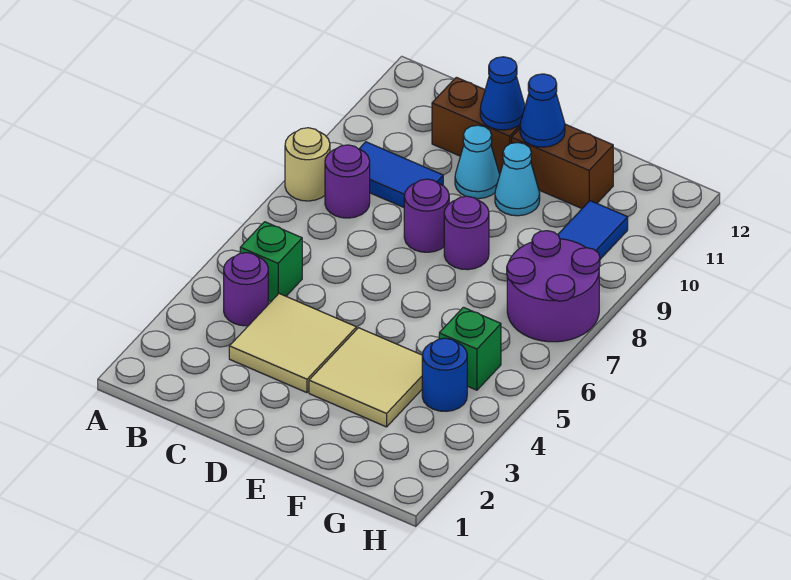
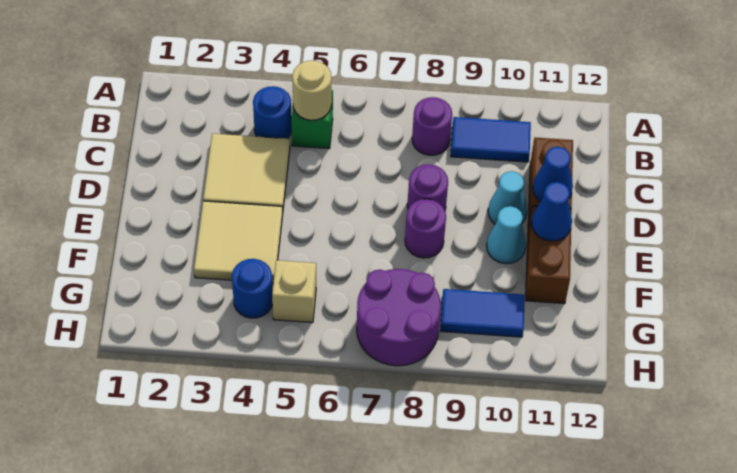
tan 1x1 round brick [285,128,330,201] -> tan 1x1 round brick moved to [292,61,332,120]
purple 1x1 round brick [224,253,268,326] -> blue 1x1 round brick [253,86,292,139]
blue 1x2 tile [359,142,443,207] -> blue 1x2 tile turned to [451,117,531,162]
green 1x1 brick [439,307,501,390] -> tan 1x1 brick [272,260,316,322]

